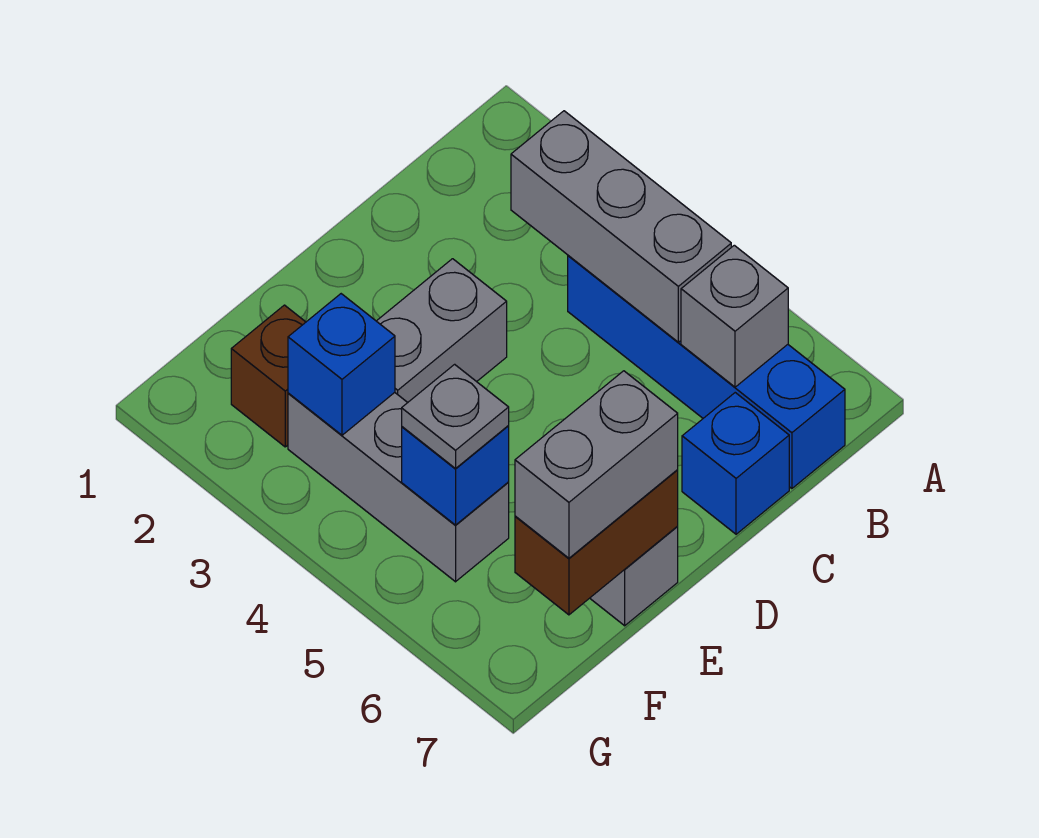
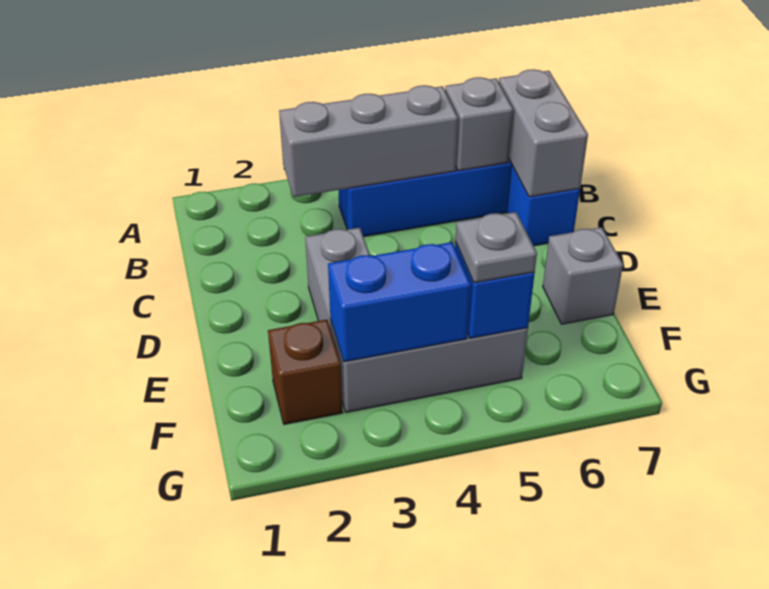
brown 1x2 brick [515,470,678,615] -> none
grey 1x2 brick [515,371,678,558] -> grey 1x2 brick moved to [499,69,588,197]
blue 1x1 brick [288,294,395,435] -> blue 1x2 brick [328,242,471,362]

